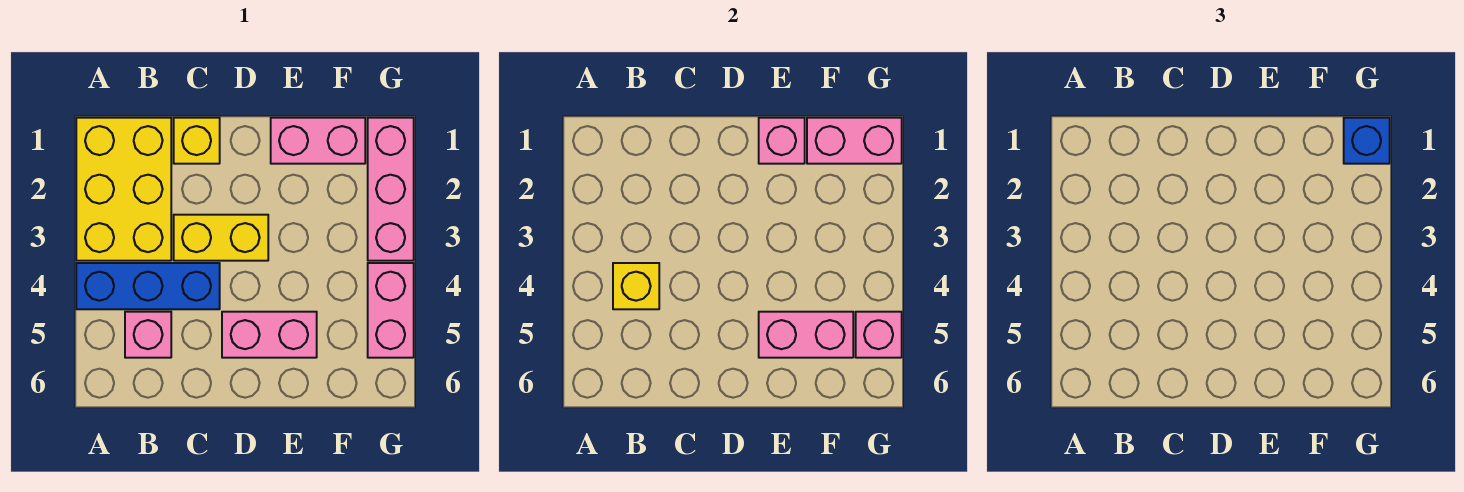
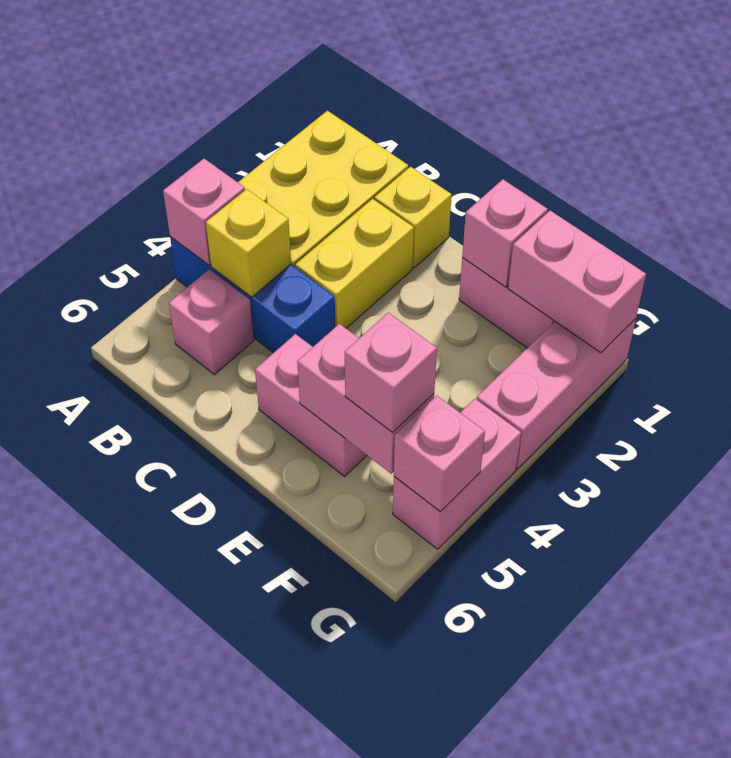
none -> pink 1x1 brick [163,159,245,265]
yellow 1x2 brick [174,215,268,261] -> yellow 1x2 brick turned to [295,199,414,328]
none -> pink 1x1 brick [345,313,437,433]
blue 1x1 brick [1344,118,1390,164] -> none

